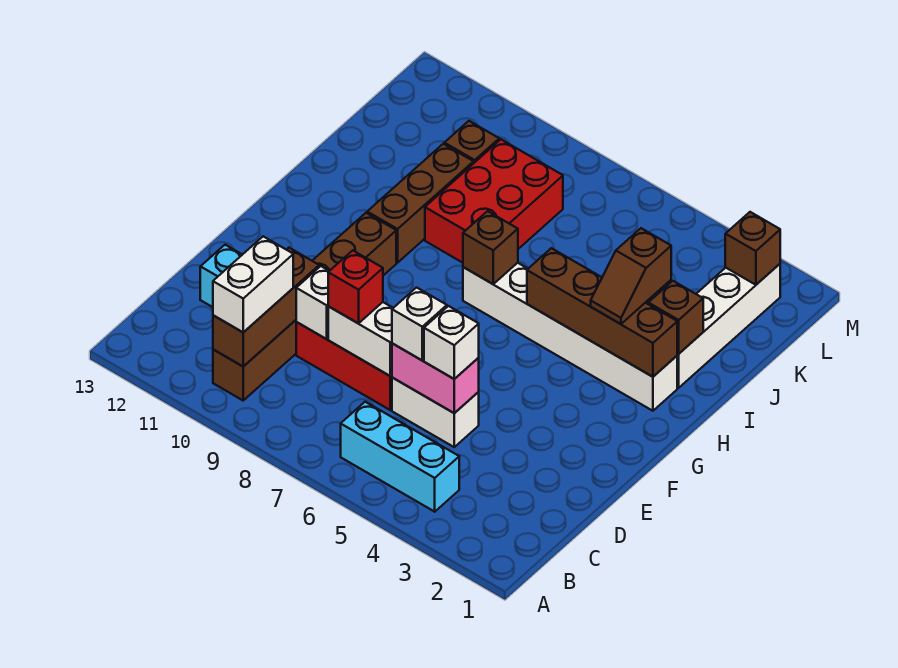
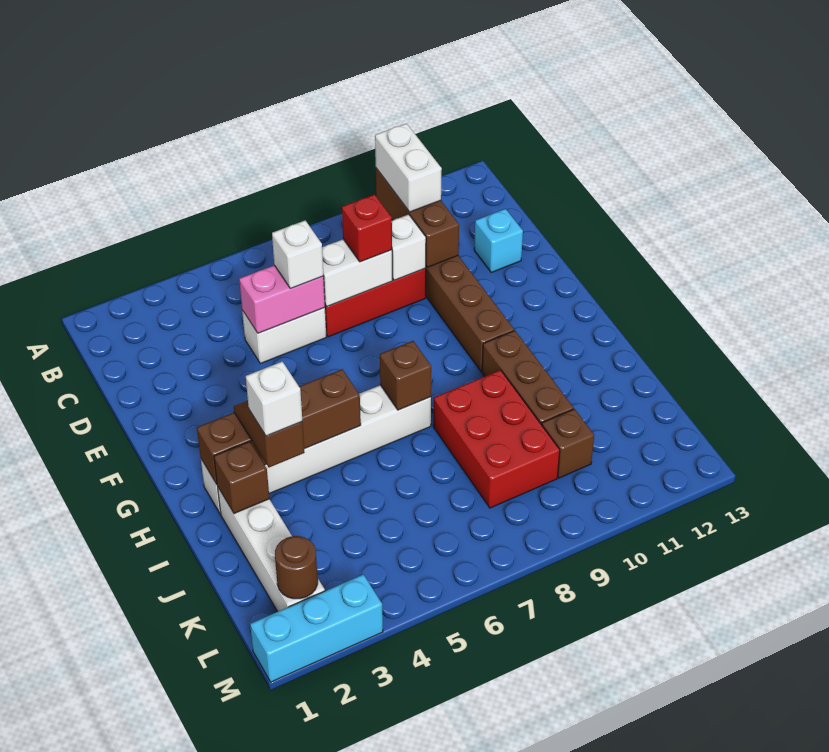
cyan 1x3 brick [341,402,459,512] -> cyan 1x3 brick moved to [250,574,383,682]
white 1x1 brick [424,306,479,379] -> white 1x1 brick moved to [246,362,302,436]
brown 1x1 brick [725,212,780,285] -> brown 1x1 round brick [275,536,318,599]

